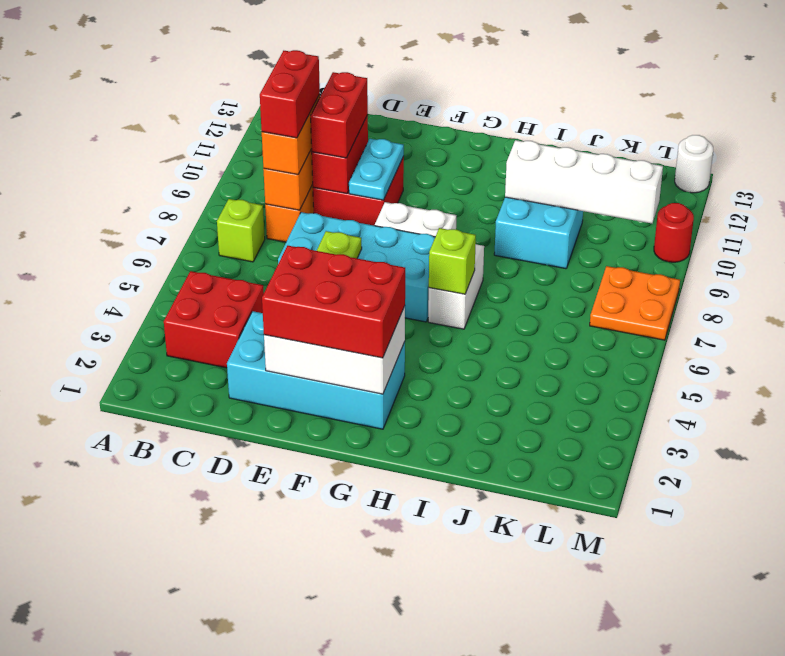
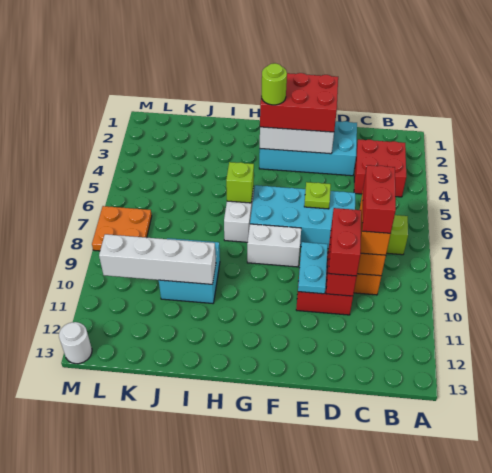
none -> lime 1x1 round brick [261,63,287,105]
red 1x1 round brick [654,203,694,262] -> none

